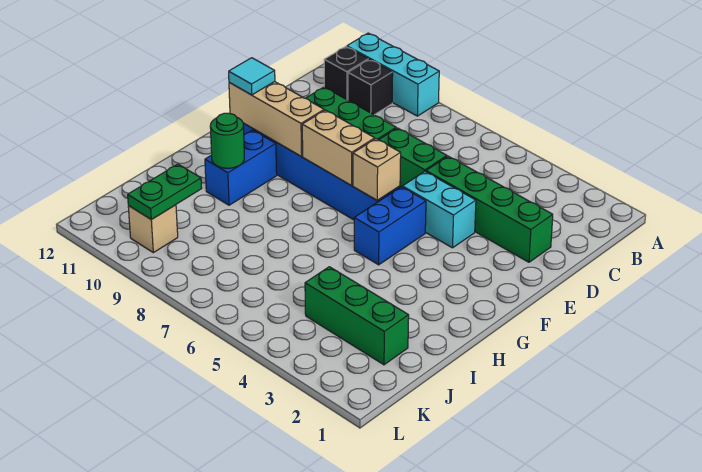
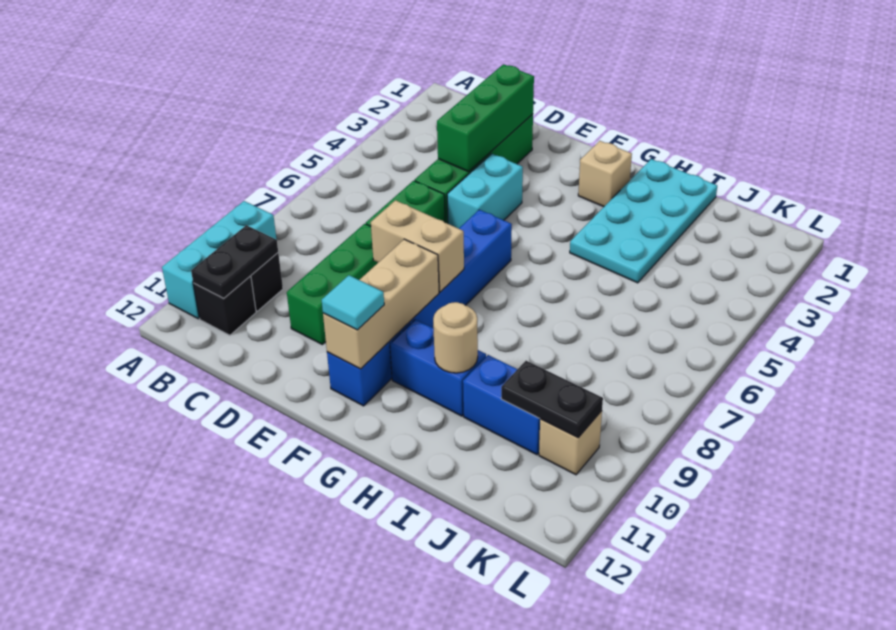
none -> black 1x2 plate [191,225,278,298]
blue 1x2 brick [354,187,426,265] -> blue 1x2 brick moved to [463,355,540,455]
tan 1x1 brick [353,139,401,200] -> tan 1x1 brick moved to [578,141,632,207]
tan 1x2 brick [302,110,375,186] -> tan 1x2 brick turned to [371,200,464,292]
none -> cyan 2x4 plate [570,159,717,283]
green 1x1 round brick [210,113,244,168] -> tan 1x1 round brick [433,302,478,373]
green 1x3 brick [305,267,409,365] -> green 1x3 brick moved to [437,64,534,172]
green 1x2 plate [128,164,202,220] -> black 1x2 plate [501,361,603,438]

